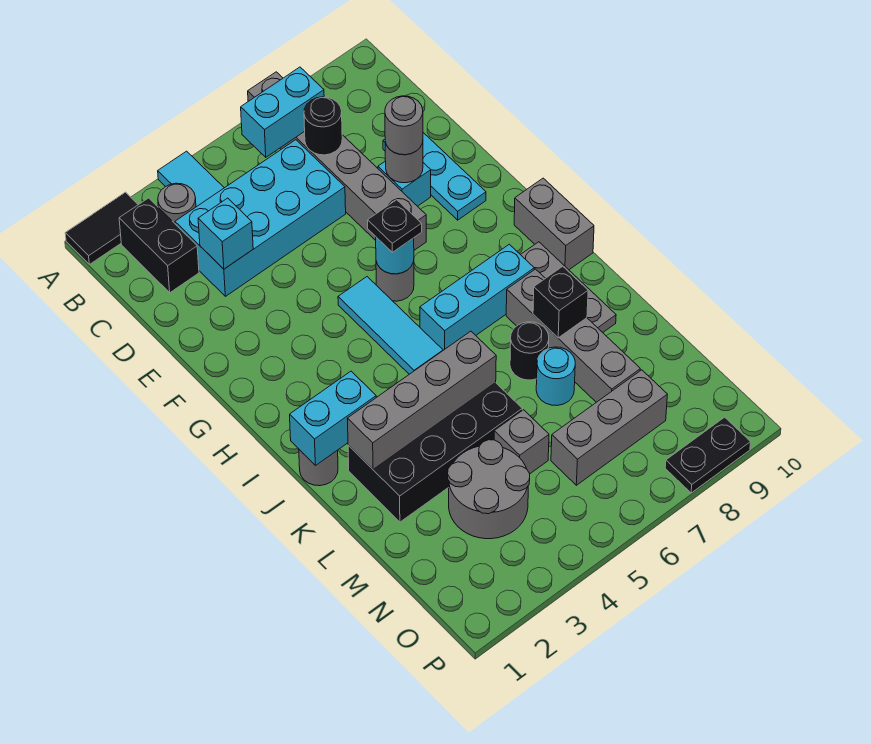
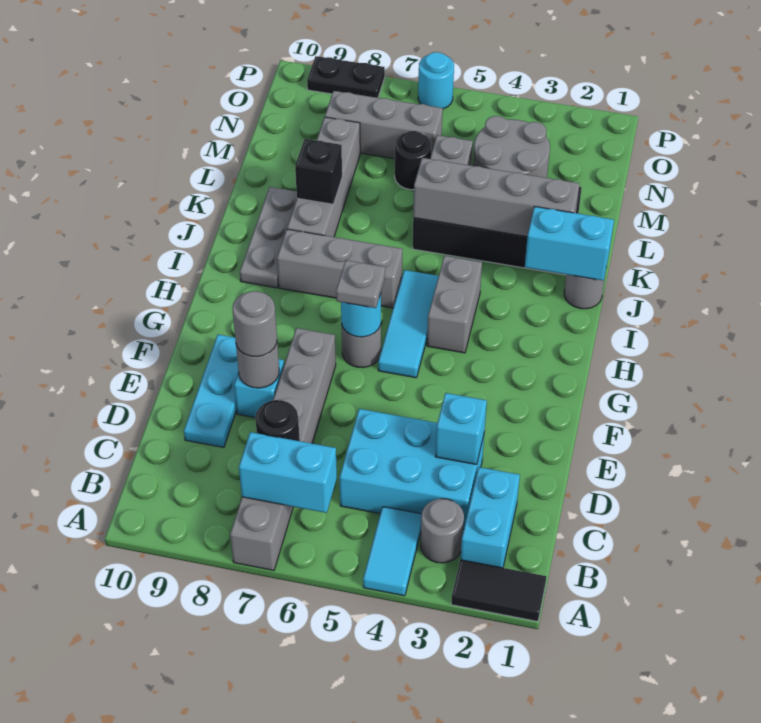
black 1x2 brick [119,198,199,293] -> cyan 1x2 brick [460,467,520,568]
cyan 2x4 brick [175,140,346,296] -> cyan 2x3 brick [339,409,484,529]
black 1x1 plate [368,200,422,252] -> grey 1x1 plate [336,260,385,308]
grey 1x2 brick [514,178,594,270] -> grey 1x2 brick moved to [427,256,482,353]
cyan 1x3 brick [420,244,534,350] -> grey 1x3 brick [277,229,403,308]
black 1x1 round brick [510,322,549,380] -> black 1x1 round brick moved to [395,131,432,190]
cyan 1x1 round brick [536,347,575,405] -> cyan 1x1 round brick moved to [418,52,454,109]

